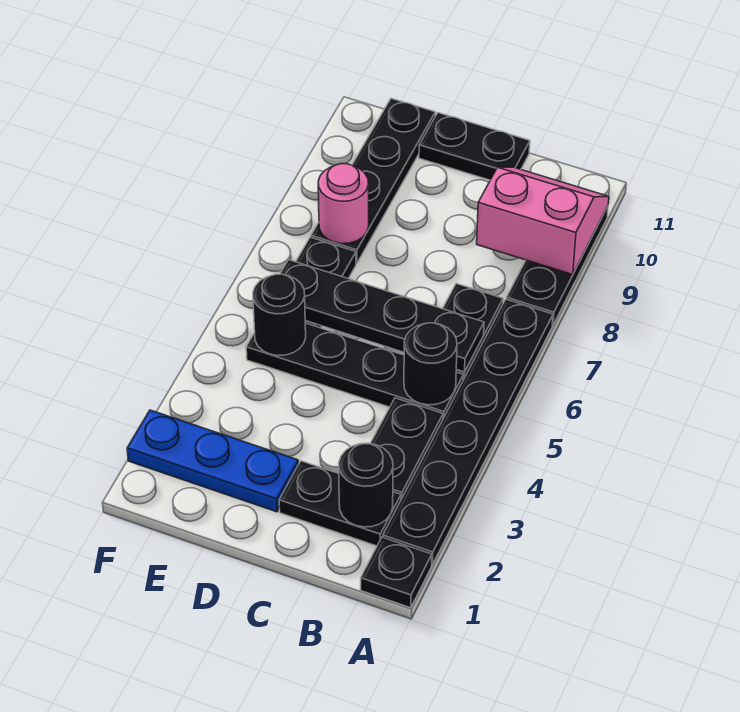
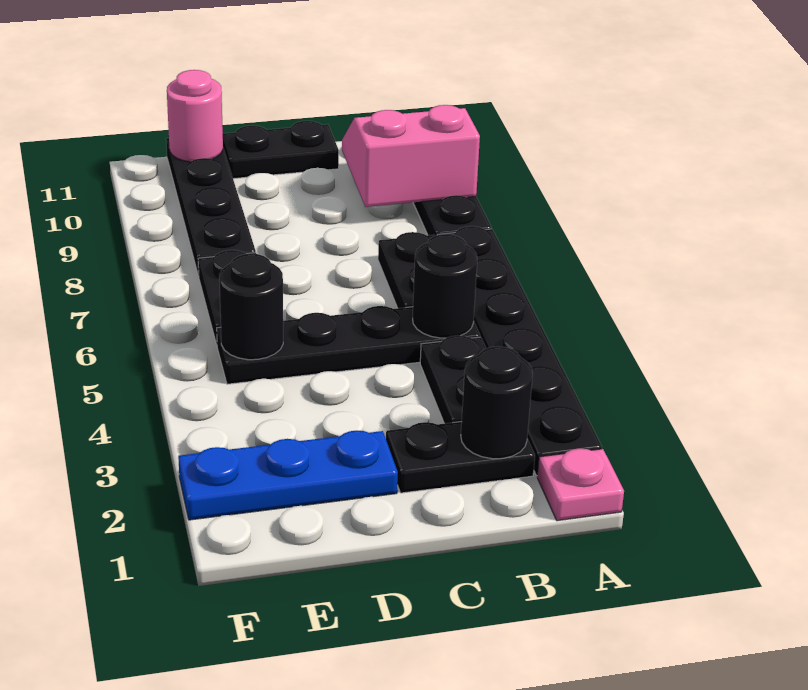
black 1x1 plate [361,537,432,608] -> pink 1x1 plate [537,448,624,521]
black 1x4 plate [280,260,484,372] -> none
pink 1x1 round brick [318,164,369,244] -> pink 1x1 round brick moved to [167,70,223,162]

